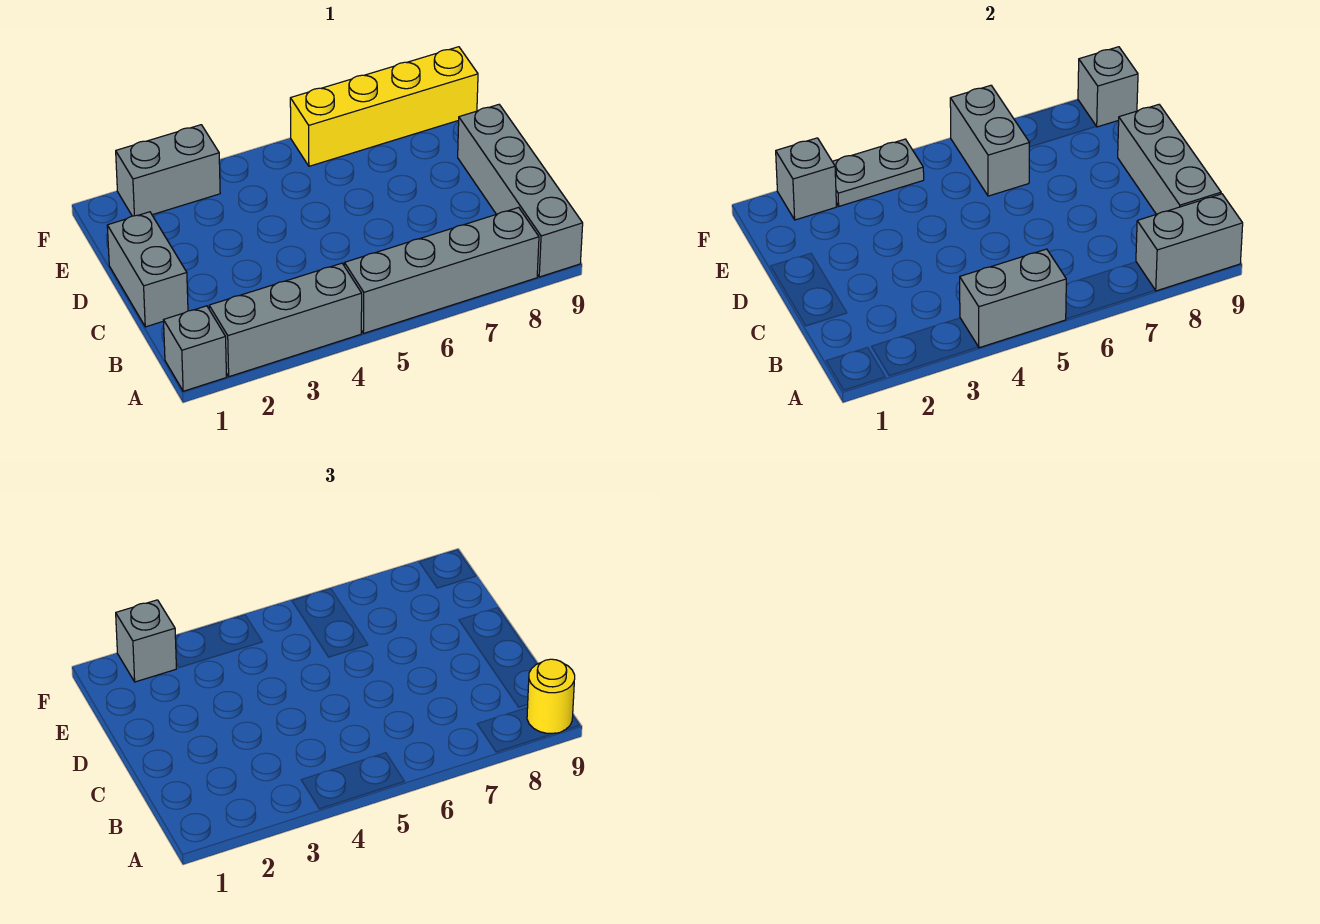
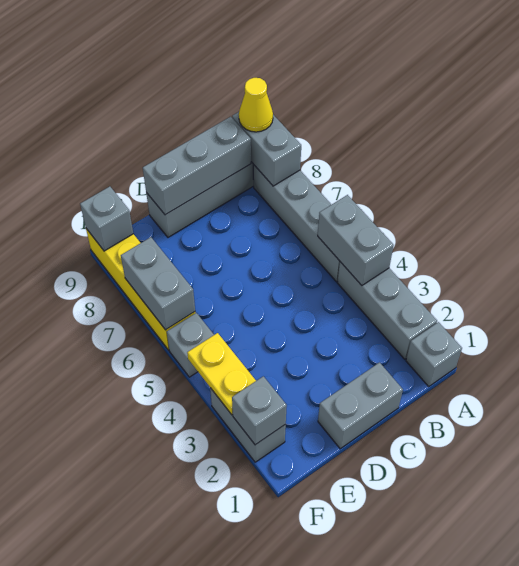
yellow 1x1 round brick [527,659,575,733] -> yellow 1x1 cone [239,78,273,132]
grey 1x2 brick [950,85,1029,196] -> grey 1x2 brick turned to [121,237,195,330]
grey 1x1 brick [116,600,176,682] -> grey 1x1 brick moved to [167,313,214,377]
grey 1x2 plate [832,139,924,206] -> yellow 1x2 plate [187,333,256,415]

